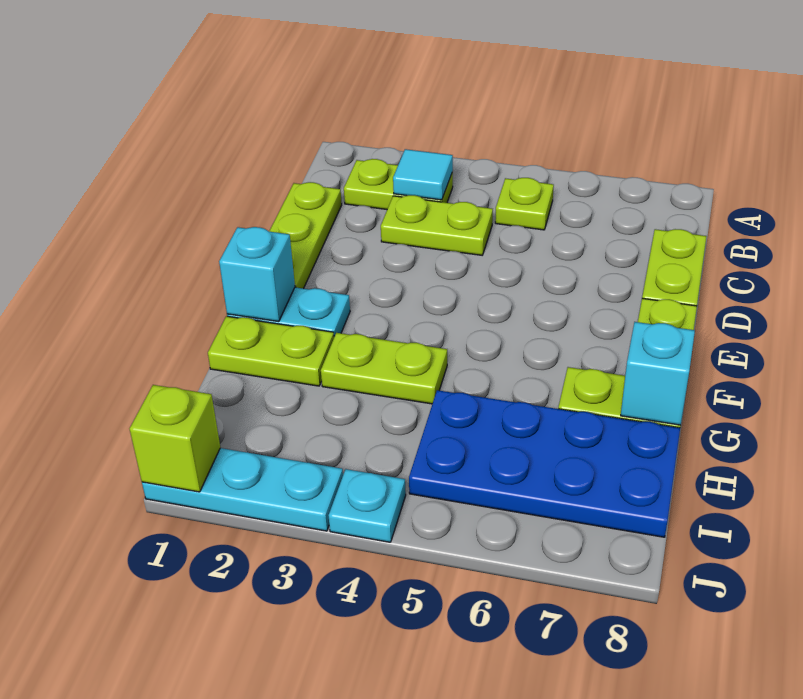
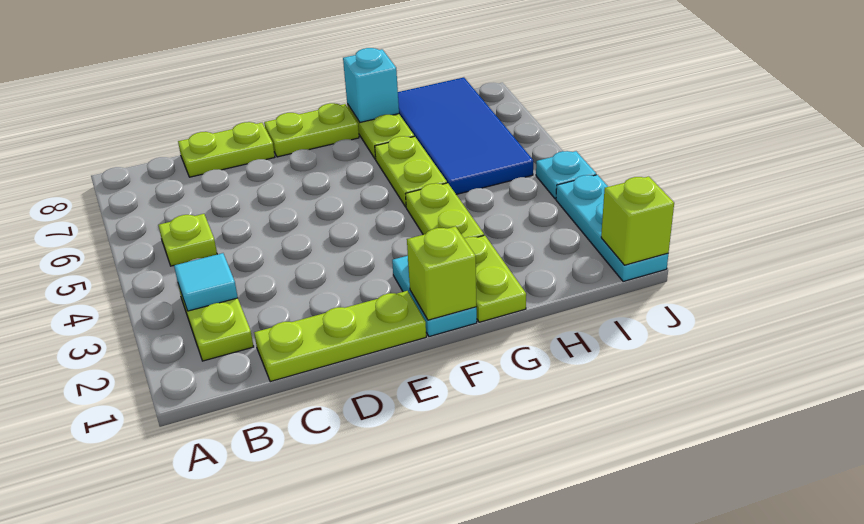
lime 1x2 plate [381,195,493,255] -> lime 1x2 plate moved to [375,136,447,207]
cyan 1x1 brick [219,227,295,322] -> lime 1x1 brick [407,226,476,320]
blue 2x4 plate [409,390,680,537] -> blue 2x4 tile [398,77,533,194]

